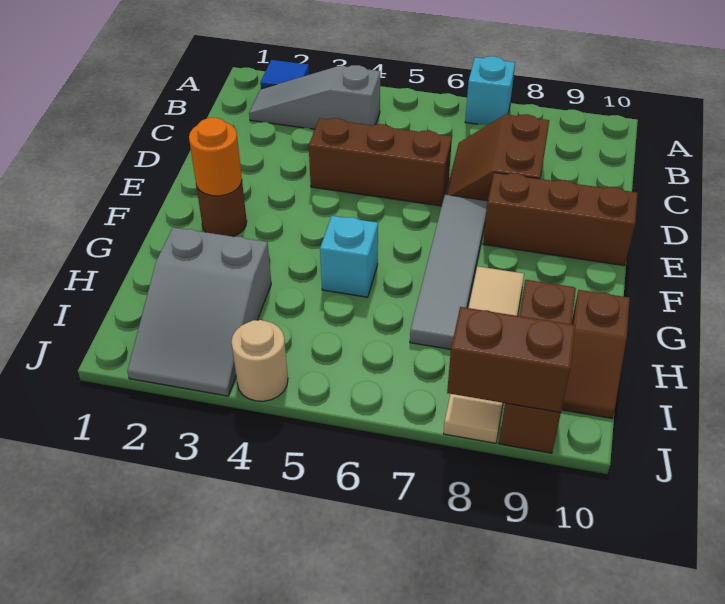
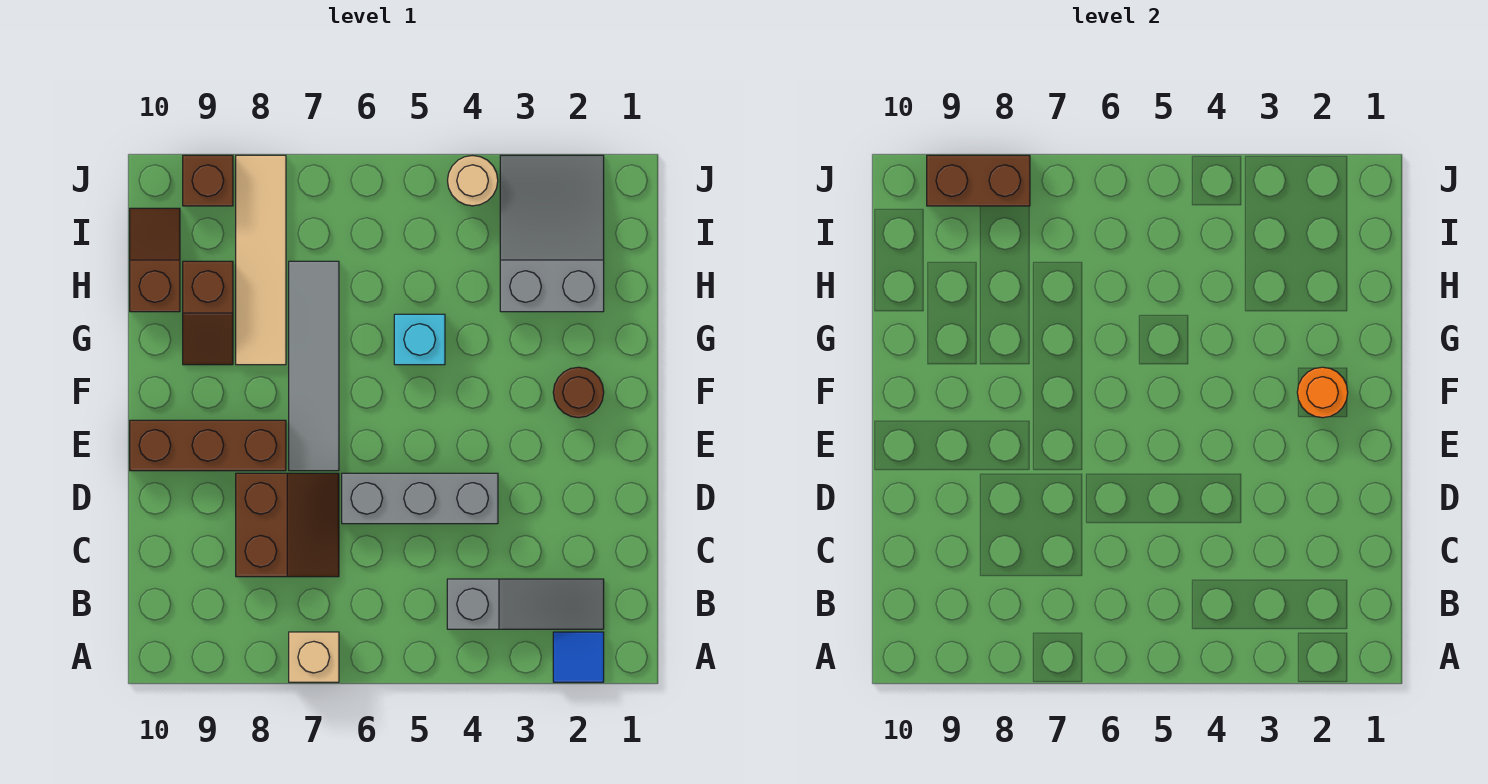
cyan 1x1 brick [465,56,515,125] -> tan 1x1 brick [289,632,339,682]
brown 1x3 brick [309,118,452,206] -> grey 1x3 brick [342,473,498,524]

